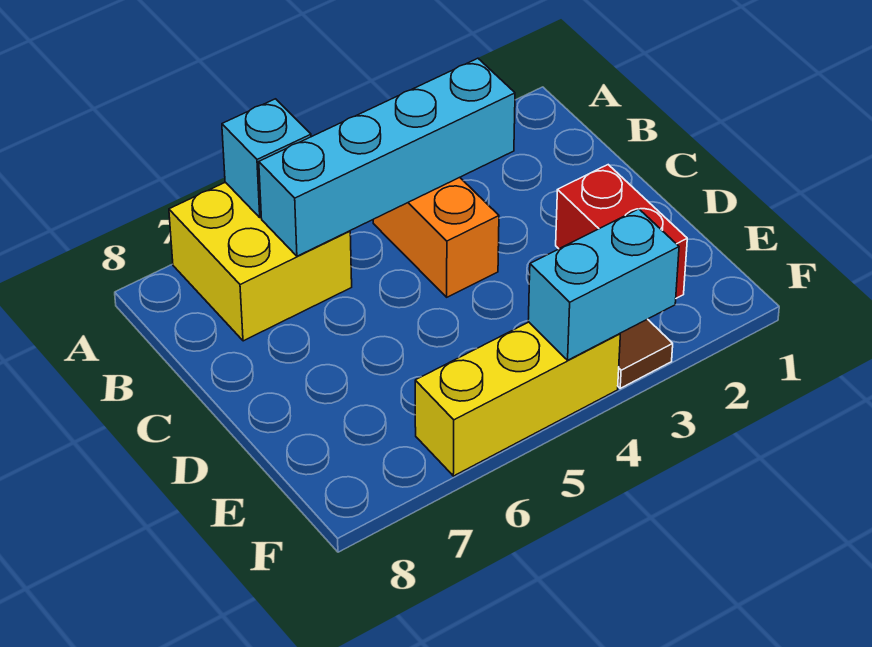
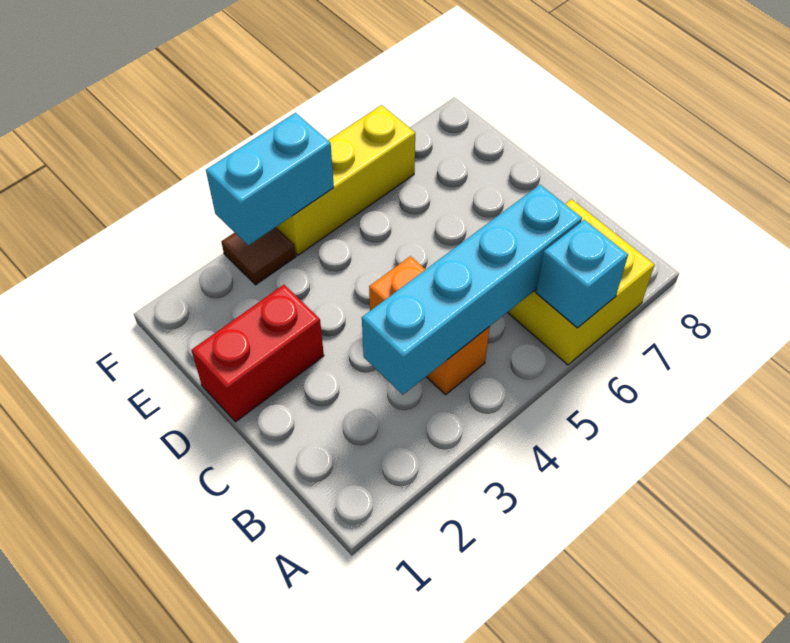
red 1x2 brick [556,165,687,298] -> red 1x2 brick turned to [191,285,324,422]

